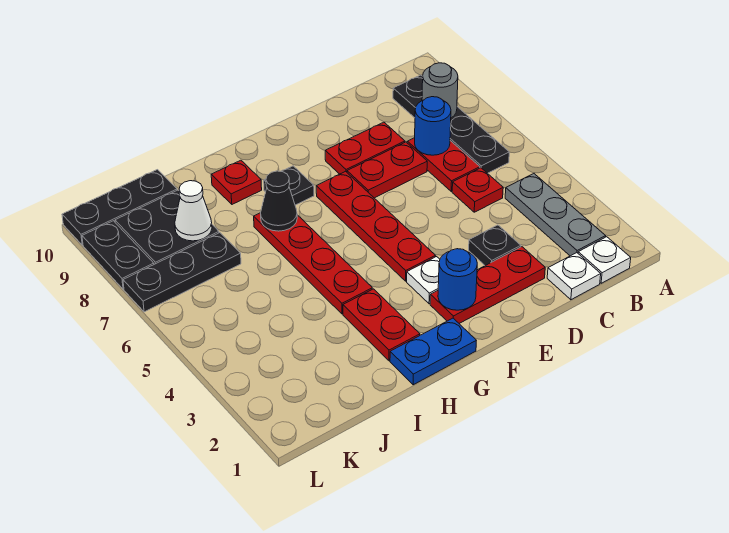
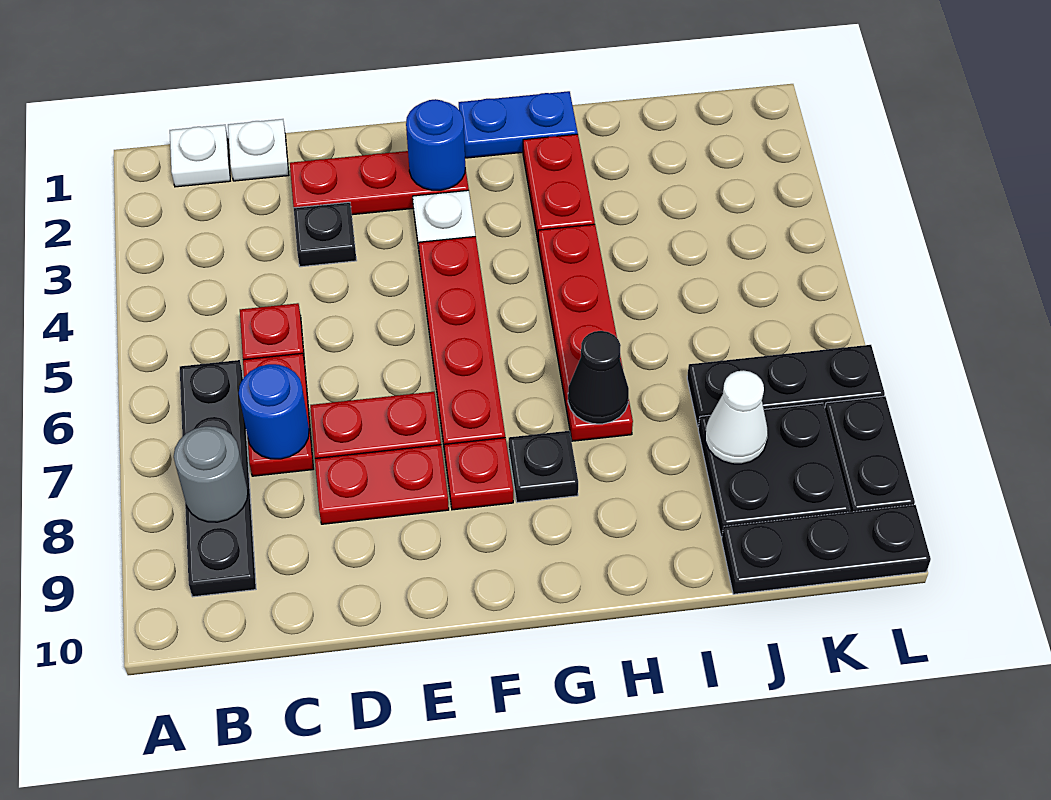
grey 1x3 plate [505,174,606,256] -> none
red 1x1 plate [211,160,262,204] -> red 1x1 plate moved to [444,438,513,510]

